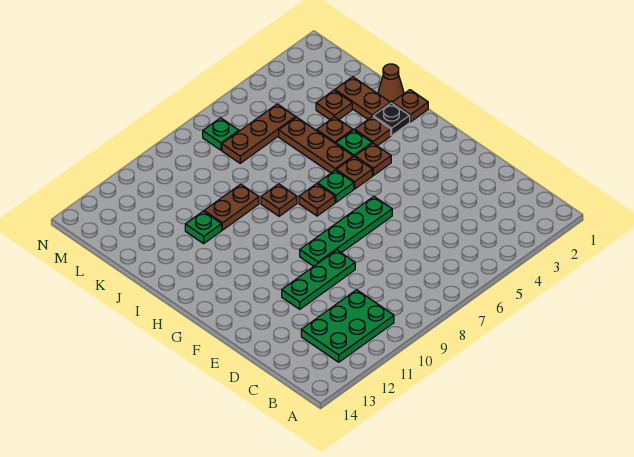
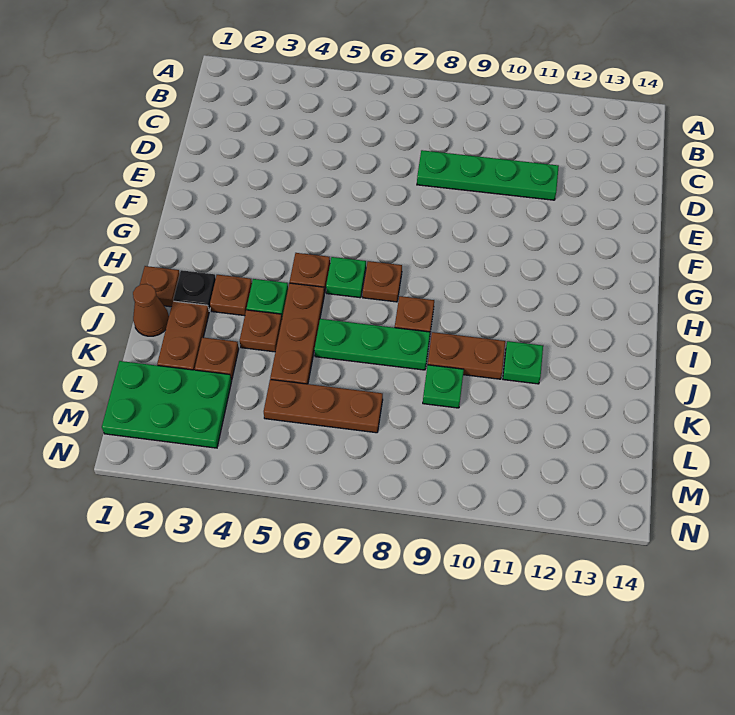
green 2x3 plate [301,290,394,362] -> green 2x3 plate moved to [102,361,232,448]
green 1x3 plate [282,250,355,309] -> green 1x3 plate moved to [314,319,430,370]
green 1x4 plate [300,197,392,266] -> green 1x4 plate moved to [417,150,559,200]
brown 1x1 plate [355,143,391,175] -> none
green 1x1 plate [203,118,239,150] -> green 1x1 plate moved to [423,365,464,408]

